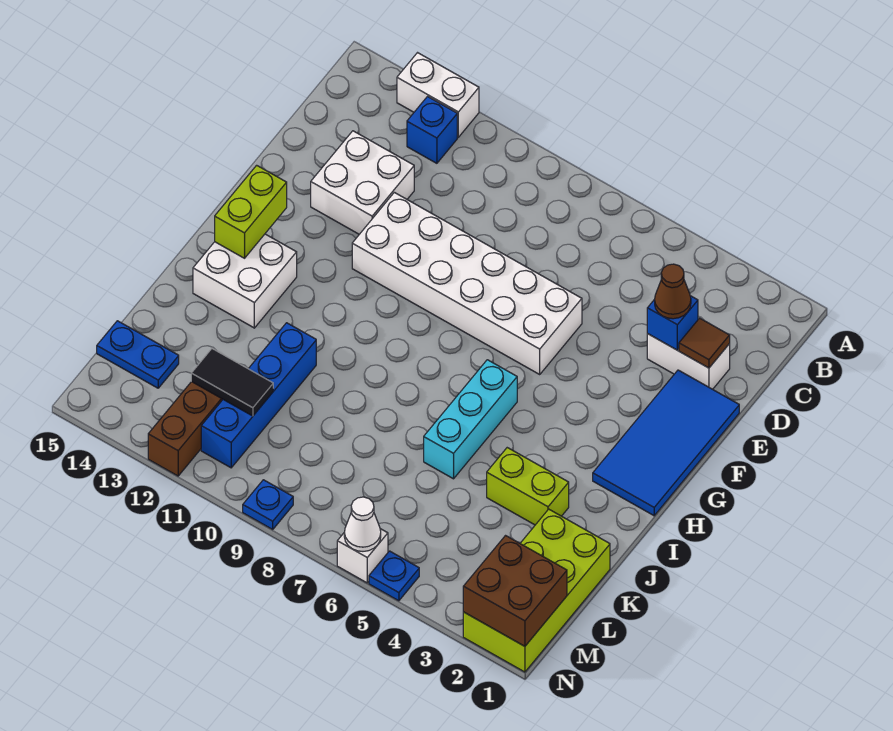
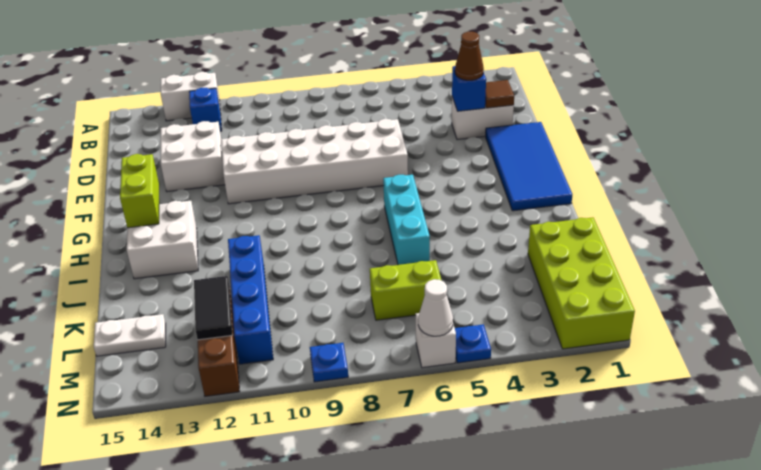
lime 1x2 brick [487,448,569,525] -> lime 1x2 brick moved to [370,260,441,320]
black 1x2 tile [191,349,273,416] -> black 1x2 tile turned to [194,276,232,340]
blue 1x2 plate [97,321,179,388] -> white 1x2 plate [94,314,166,356]
brown 2x2 brick [463,536,567,646] -> none

